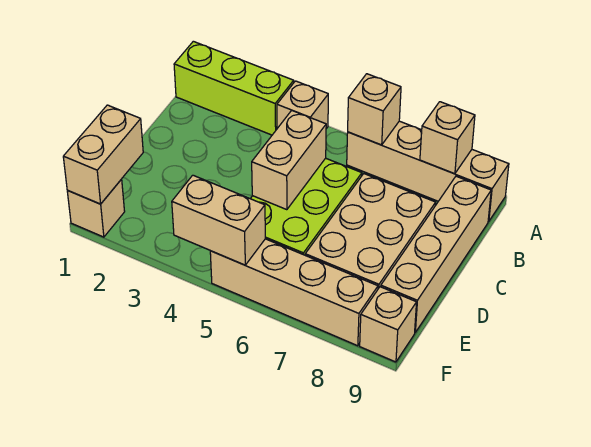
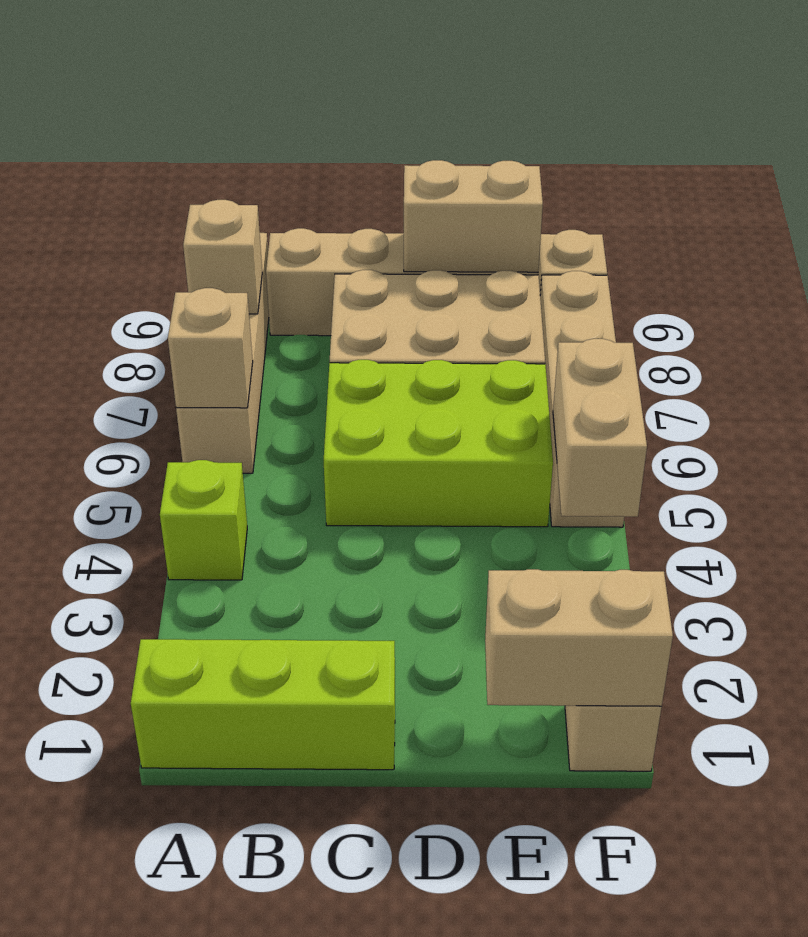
lime 1x3 brick [174,41,294,135] -> lime 1x3 brick turned to [131,639,395,770]
tan 1x1 brick [277,81,328,129] -> lime 1x1 brick [160,460,247,580]
tan 1x2 brick [252,110,326,210] -> tan 1x2 brick moved to [404,160,543,272]

